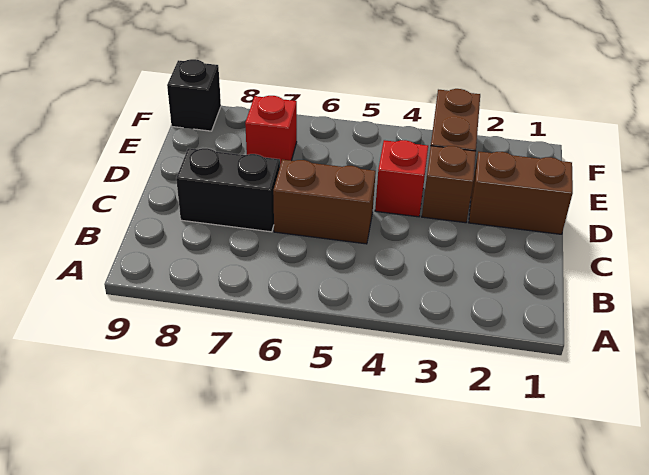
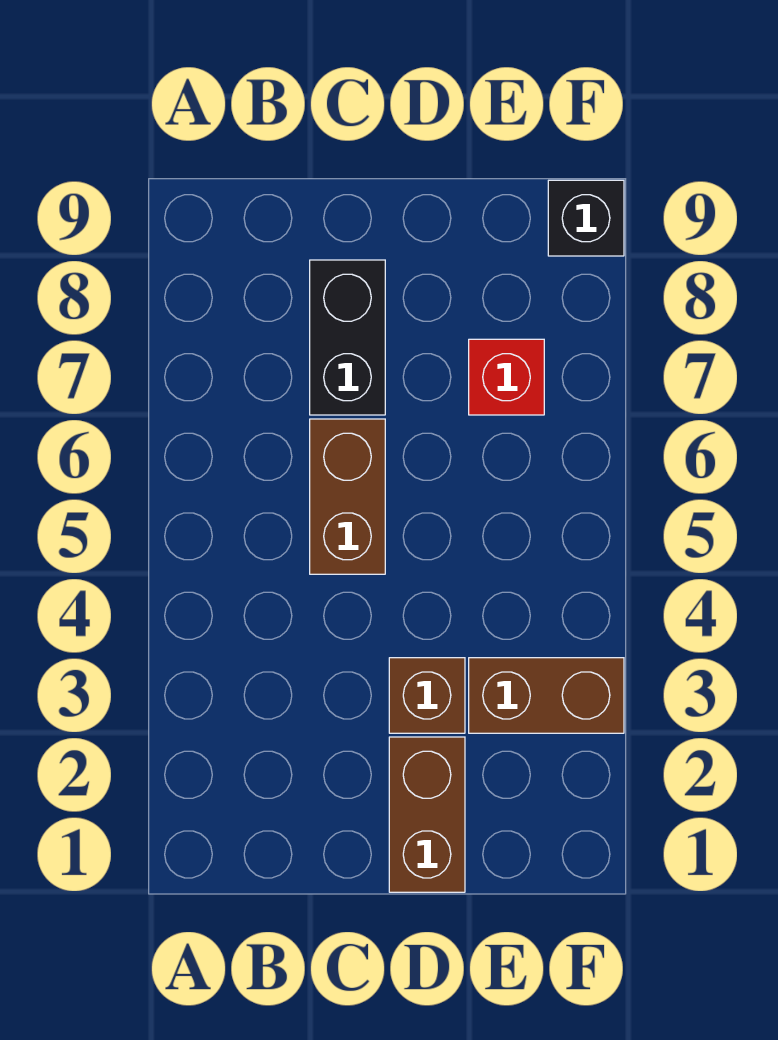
red 1x1 brick [375,140,428,217] -> none

